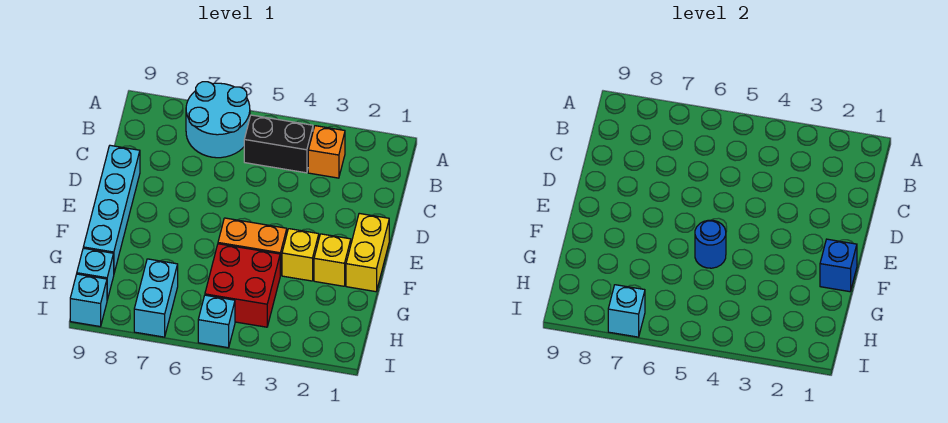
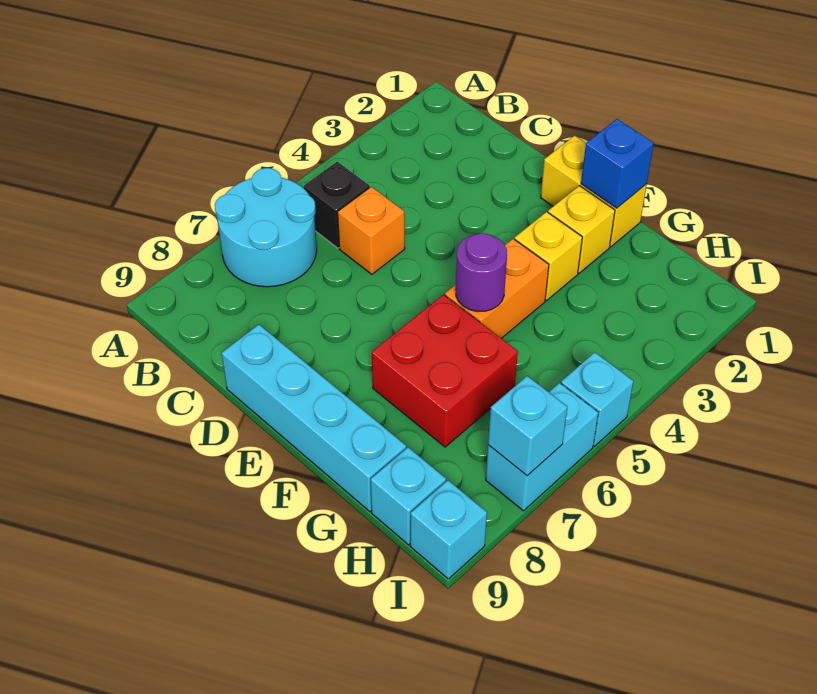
orange 1x1 brick [308,126,345,178] -> orange 1x1 brick moved to [338,187,405,274]
black 1x2 brick [244,115,313,173] -> black 1x1 brick [304,162,370,248]
blue 1x1 round brick [695,220,726,268] -> purple 1x1 round brick [456,233,507,312]
red 2x2 brick [205,244,280,327] -> red 2x2 brick moved to [372,295,518,447]
cyan 1x2 brick [134,259,178,337] -> cyan 1x2 brick turned to [486,383,598,511]

